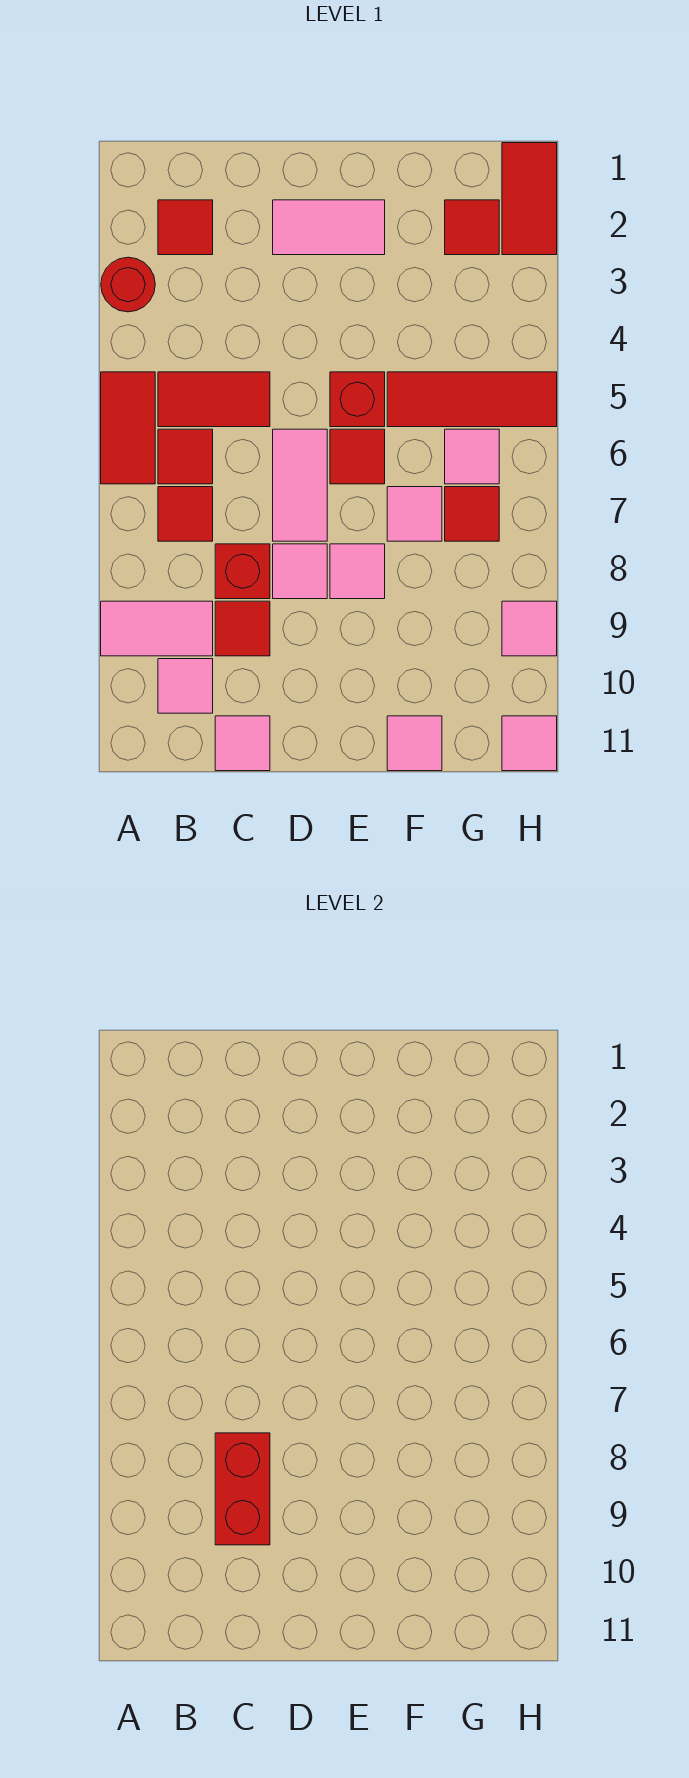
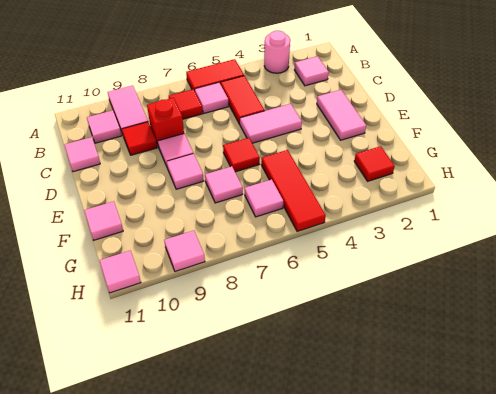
red 1x1 round brick [101,257,155,312] -> pink 1x1 round brick [264,31,290,73]
red 1x1 tile [158,200,213,255] -> pink 1x1 tile [294,56,329,86]
red 1x1 tile [158,429,213,484] -> pink 1x1 tile [195,82,229,113]
red 1x2 brick [215,1433,270,1545] -> none
pink 1x2 tile [273,429,327,541] -> pink 1x2 tile moved to [240,104,302,143]
red 1x1 brick [330,372,385,427] -> none
red 1x1 tile [445,487,499,541] -> none
red 1x2 tile [502,143,557,255] -> none

